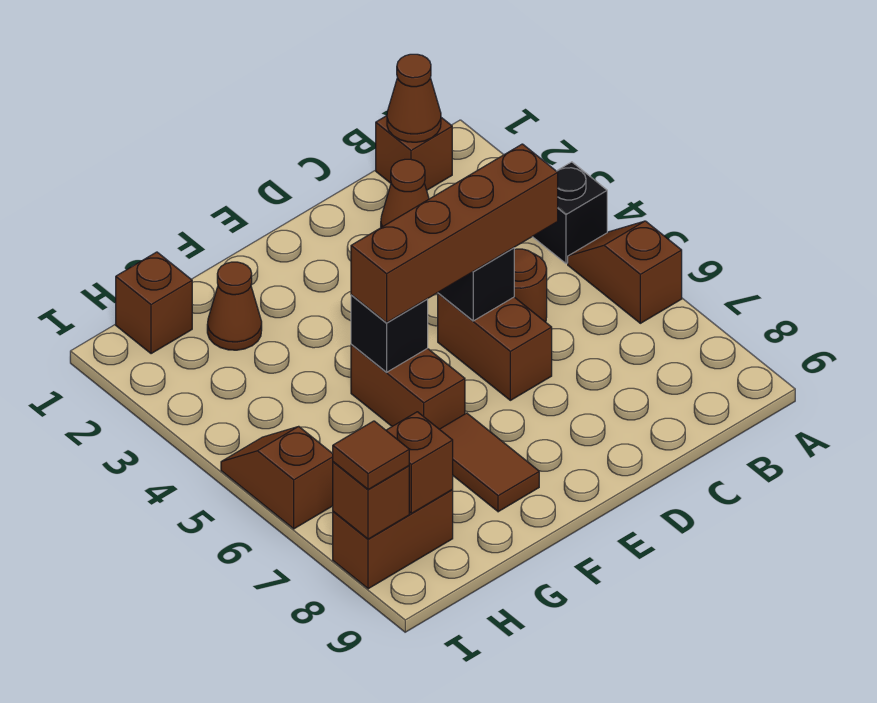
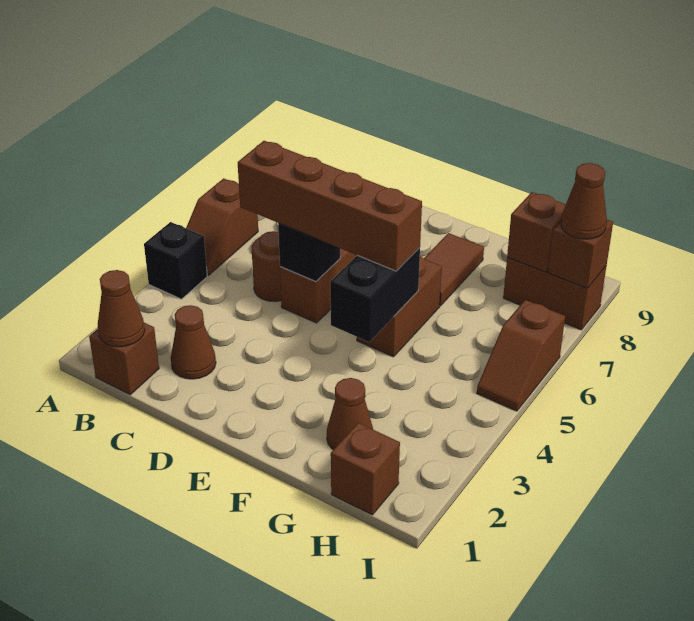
black 1x1 brick [351,295,428,372] -> black 1x2 brick [330,248,420,342]
brown 1x1 tile [333,421,409,490] -> brown 1x1 cone [561,163,607,239]

